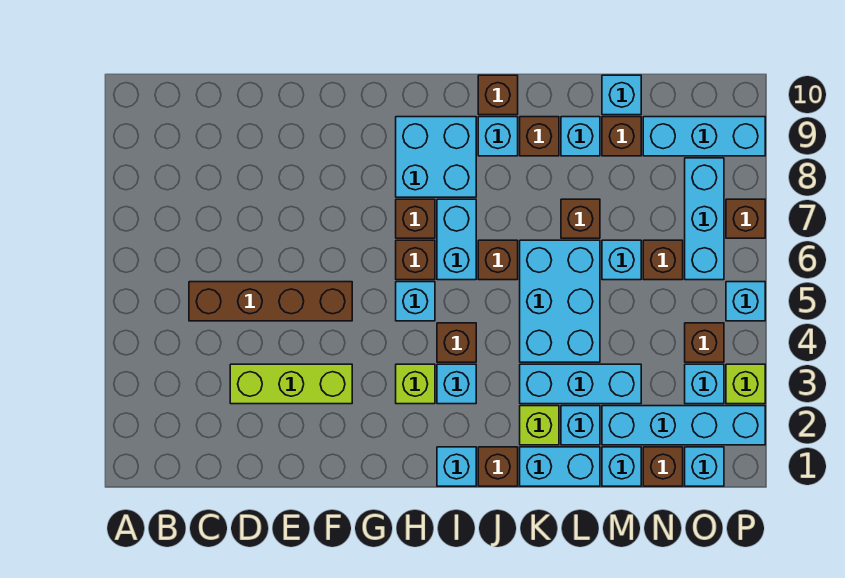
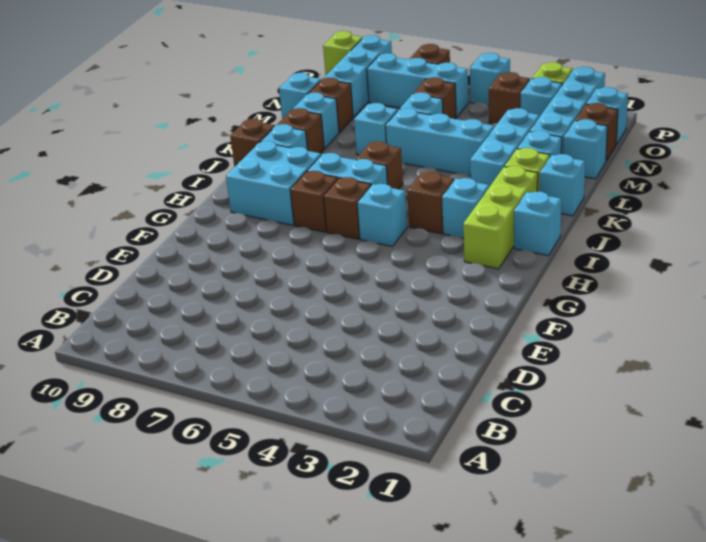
brown 1x4 brick [189,282,352,321] -> none
lime 1x3 brick [230,364,352,404] -> lime 1x3 brick moved to [463,166,538,269]
lime 1x1 brick [396,364,435,404] -> lime 1x1 brick moved to [323,31,363,75]
brown 1x1 brick [478,447,518,486] -> none
cyan 1x2 brick [520,447,600,486] -> cyan 1x1 brick [540,154,585,216]
cyan 2x3 brick [520,240,600,362] -> cyan 1x3 brick [386,108,494,176]
brown 1x1 brick [561,199,600,238] -> cyan 1x1 brick [354,103,398,155]

